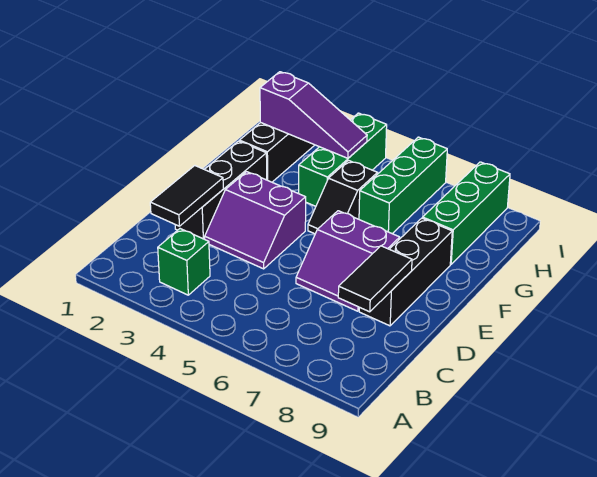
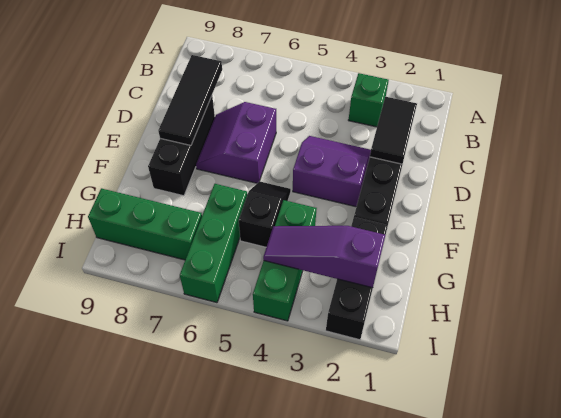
black 1x2 tile [338,246,412,312] -> black 1x3 tile [158,55,222,145]
purple 2x2 slope [296,211,400,311] -> purple 2x2 slope turned to [196,102,276,183]
green 1x3 brick [423,162,510,264] -> green 1x3 brick turned to [88,188,202,260]

